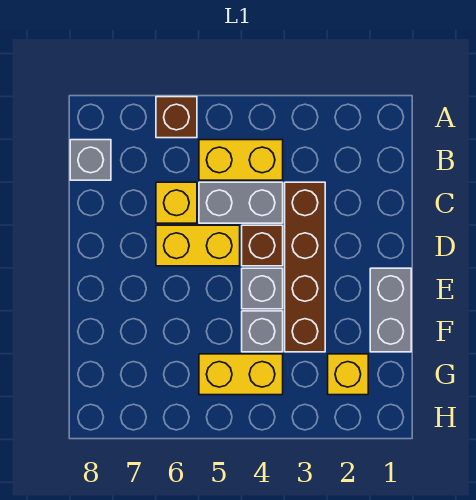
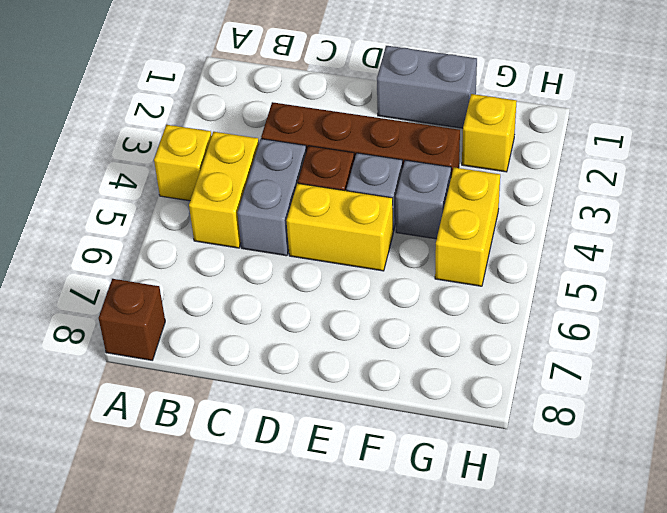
brown 1x1 brick [156,97,197,138] -> brown 1x1 brick moved to [99,279,165,360]
grey 1x1 brick [70,140,111,180] -> none
yellow 1x1 brick [156,182,197,223] -> yellow 1x1 brick moved to [154,125,212,201]
yellow 1x2 brick [156,225,240,266] -> yellow 1x2 brick turned to [286,183,393,271]

